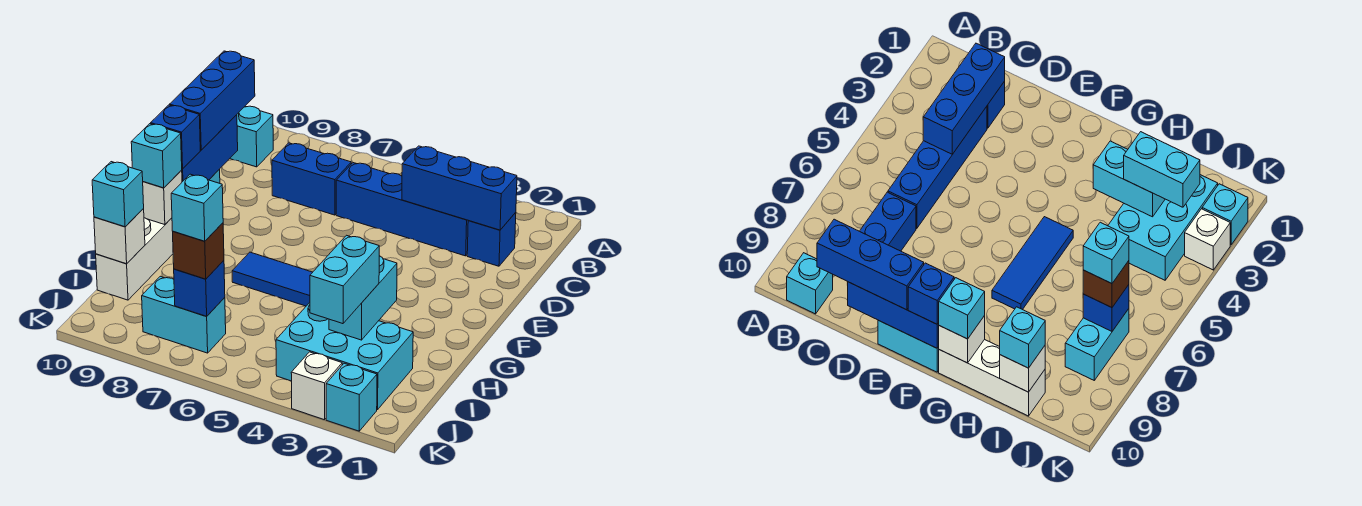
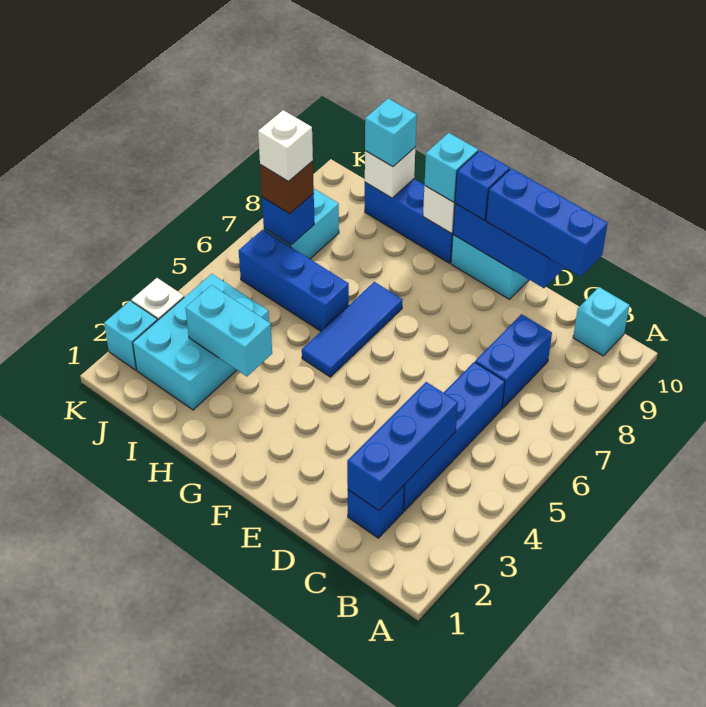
white 1x3 brick [96,218,173,300] -> blue 1x3 brick [365,179,453,263]
none -> blue 1x3 brick [239,230,349,331]
cyan 1x2 brick [310,235,379,324] -> none
cyan 1x1 brick [171,174,223,241] -> white 1x1 brick [258,110,313,181]

